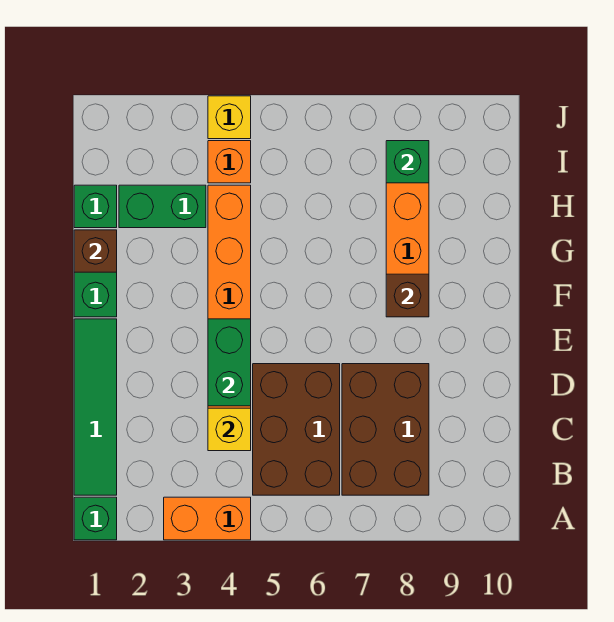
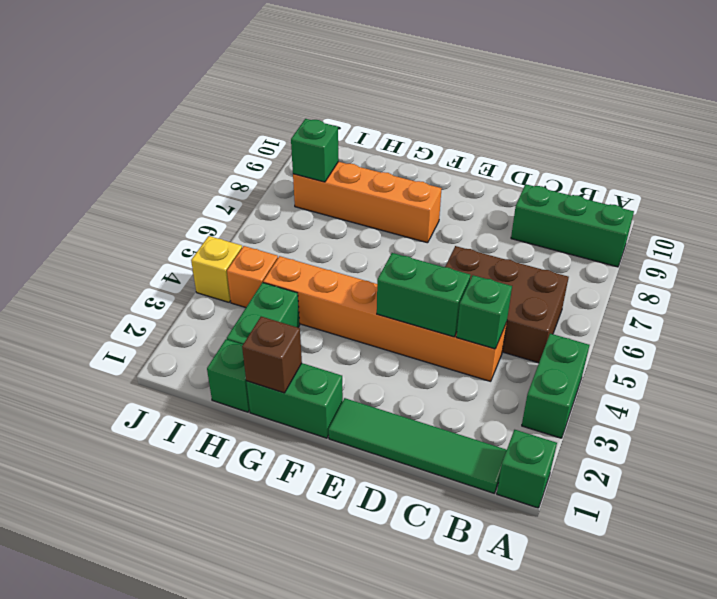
orange 1x2 brick [164,497,251,540] -> green 1x2 brick [522,334,589,438]
none -> green 1x3 brick [511,184,634,267]
brown 2x3 brick [342,364,429,495] -> none
yellow 1x1 brick [208,408,251,451] -> green 1x1 brick [456,275,512,349]
brown 1x1 brick [386,274,429,317] -> none

